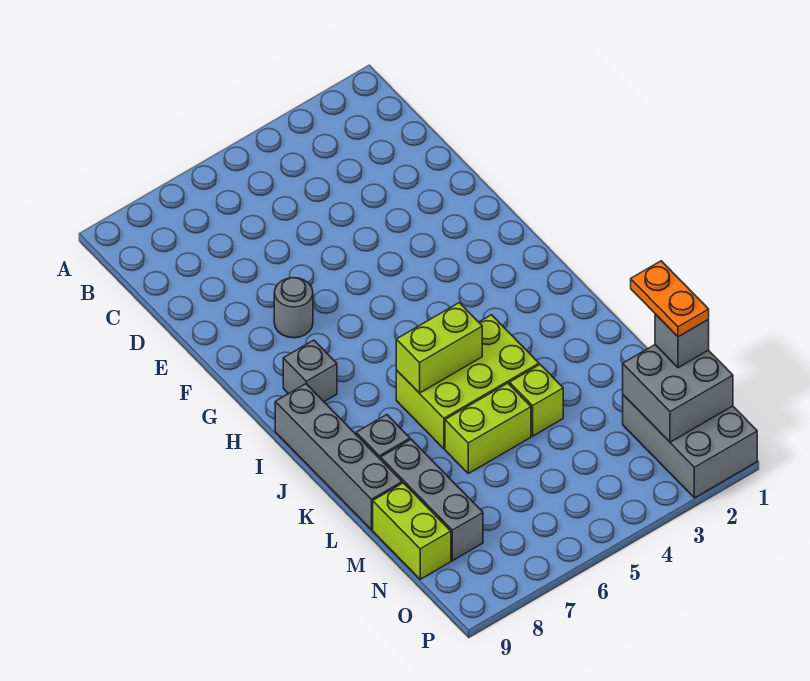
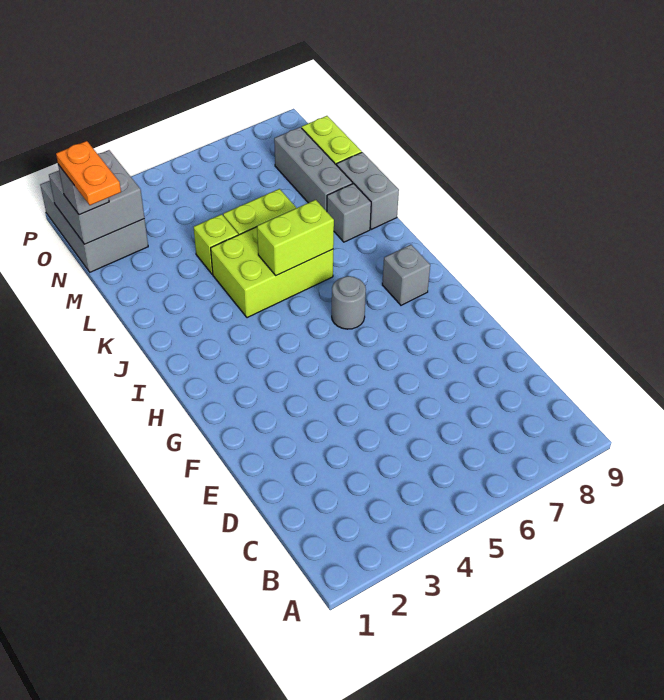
grey 1x1 round brick [274,278,313,338] -> grey 1x1 round brick moved to [332,276,366,329]
grey 1x4 brick [275,384,402,530] -> grey 1x2 brick [337,152,399,229]

